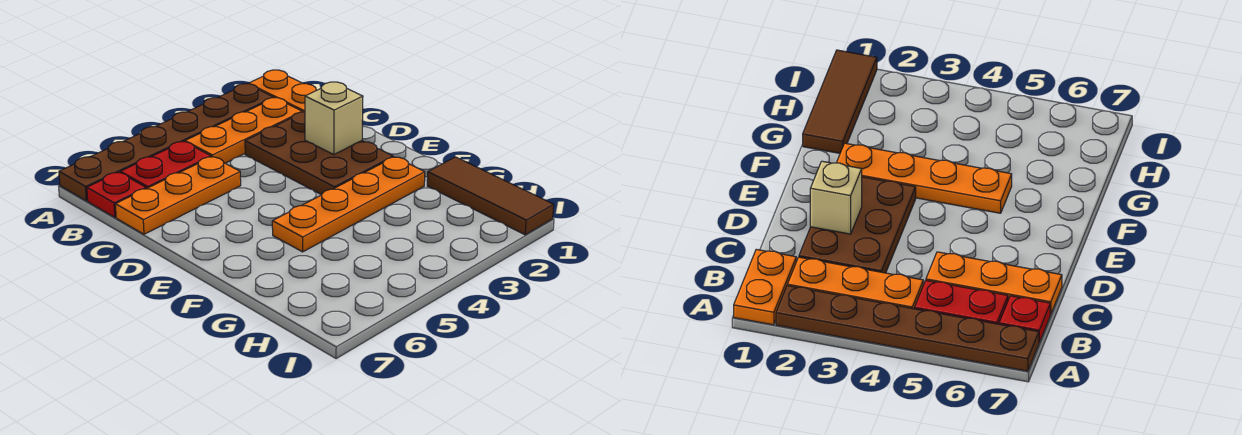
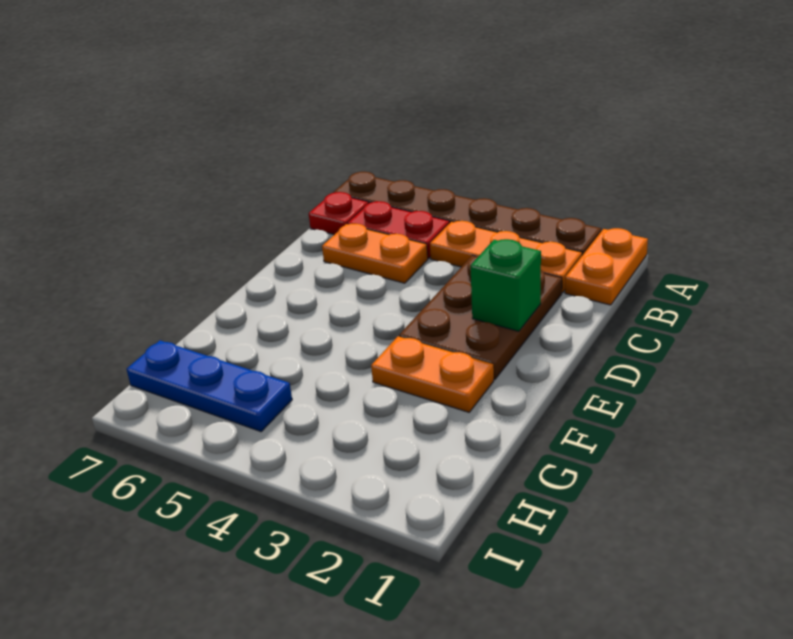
orange 1x3 plate [115,157,241,234] -> orange 1x2 plate [322,224,428,283]
tan 1x1 brick [305,82,363,154] -> green 1x1 brick [470,239,541,331]
orange 1x4 plate [272,157,425,252] -> orange 1x2 plate [371,336,494,412]
brown 1x3 tile [427,157,554,235] -> none
none -> blue 1x3 plate [127,340,292,432]

